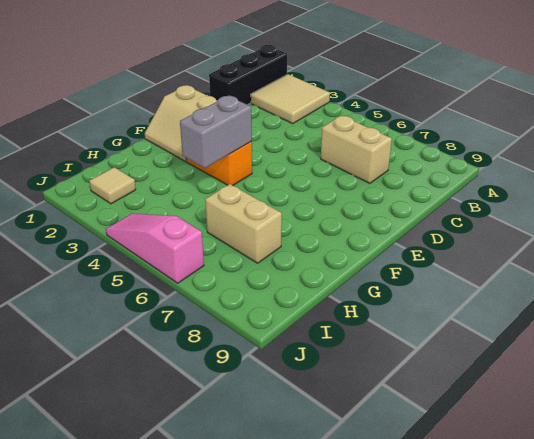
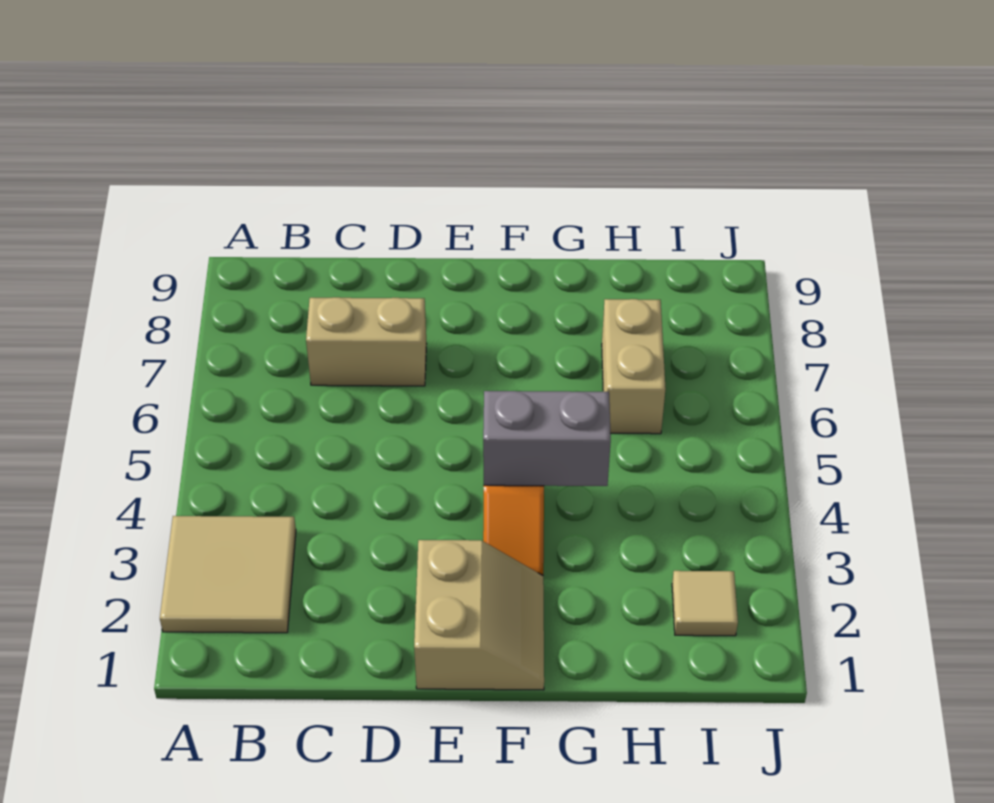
black 1x3 brick [209,45,287,105] -> none
tan 1x2 brick [321,116,392,183] -> tan 1x2 brick turned to [306,297,427,386]
pink 1x3 slope [106,214,204,283] -> none

